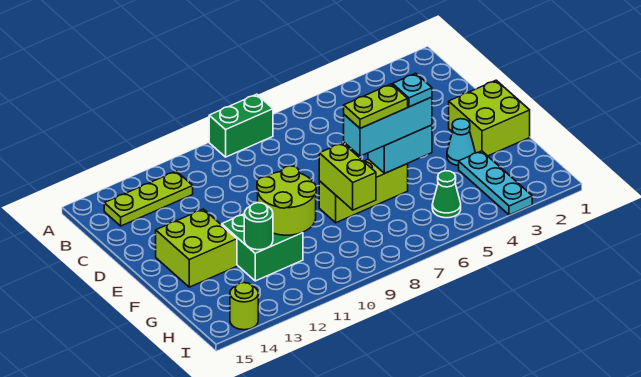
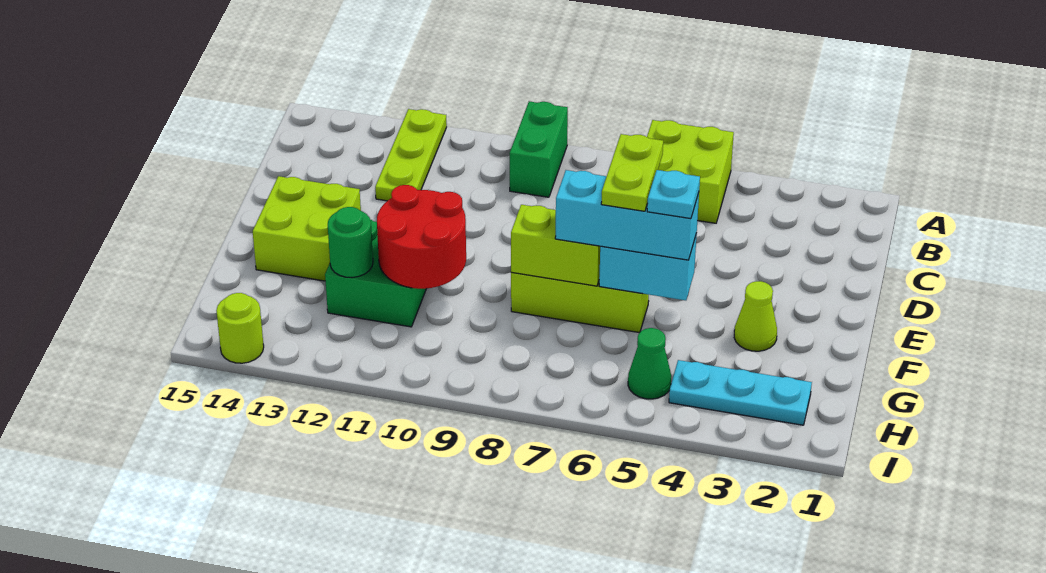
green 1x2 brick [209,94,273,157] -> green 1x2 brick turned to [510,101,568,197]
lime 1x3 plate [104,171,193,226] -> lime 1x3 plate turned to [375,109,447,201]
lime 2x2 brick [449,80,530,156] -> lime 2x2 brick moved to [647,120,734,223]
cyan 1x1 cone [447,119,475,166] -> lime 1x1 cone [734,281,777,351]
lime 1x2 plate [344,84,408,128] -> lime 1x2 plate turned to [601,134,663,211]
lime 1x2 brick [319,143,376,210] -> lime 1x2 brick turned to [511,205,600,286]
lime 2x2 round brick [257,166,316,235] -> red 2x2 round brick [377,185,466,289]
cyan 1x3 plate [459,151,532,215] -> cyan 1x3 plate turned to [669,360,812,425]

